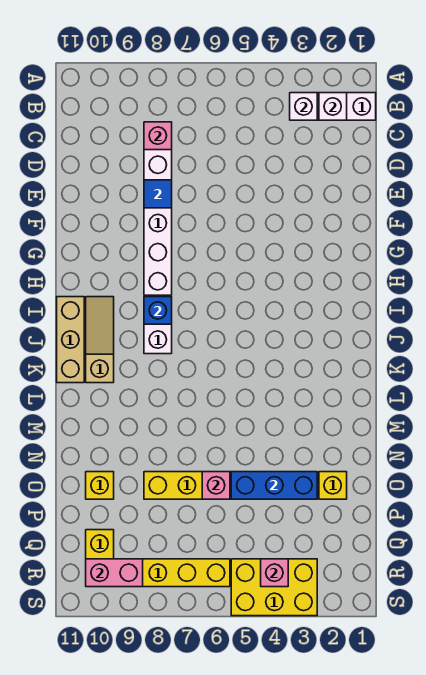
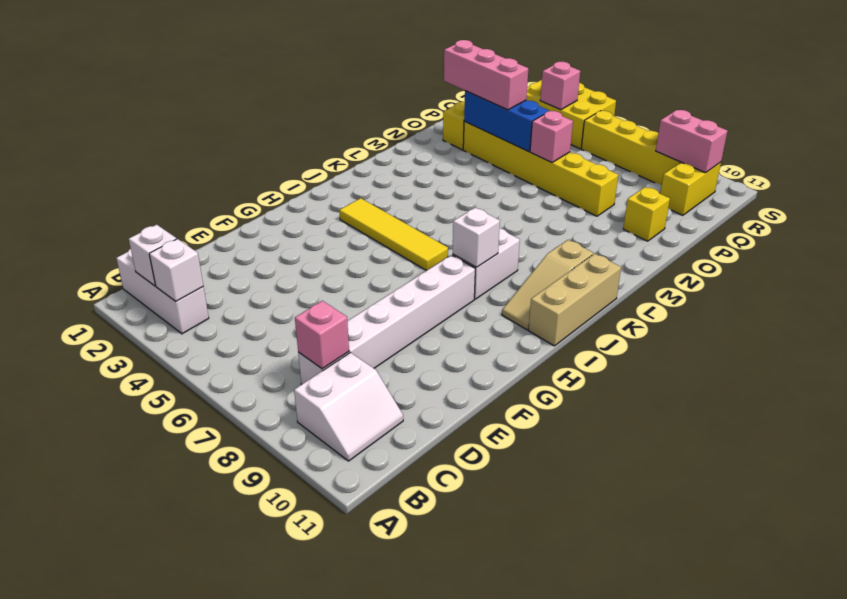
none -> white 2x2 slope [294,353,403,461]
blue 1x1 tile [144,180,172,208] -> none
none -> yellow 1x4 tile [339,198,448,271]
blue 1x1 brick [144,297,172,324] -> white 1x1 brick [453,207,500,267]
none -> pink 1x3 brick [444,40,528,110]

